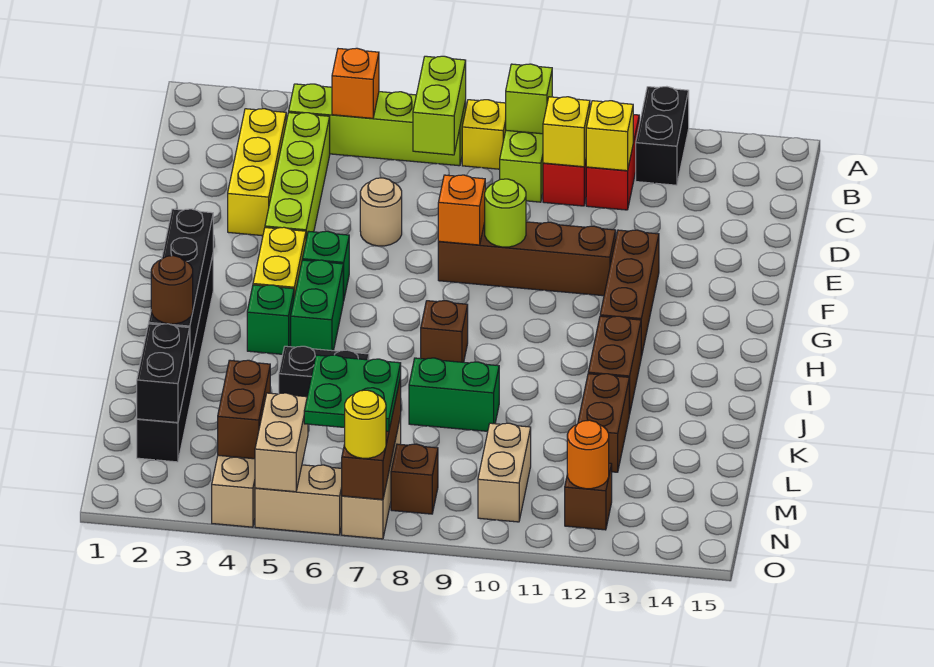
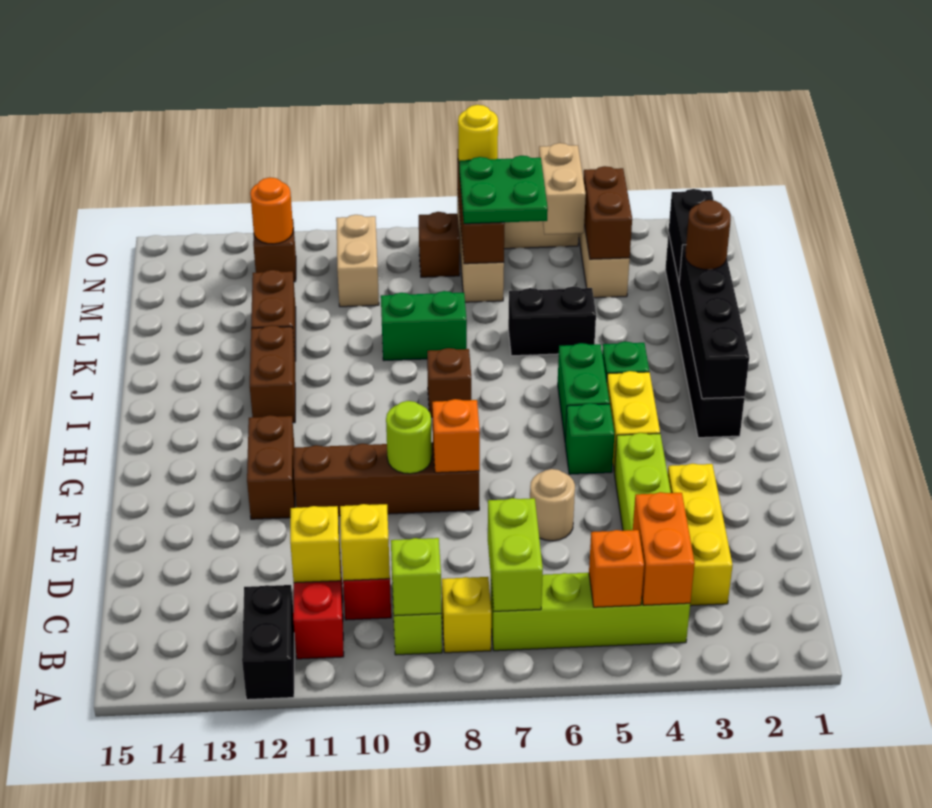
none -> orange 1x2 brick [633,492,695,605]
brown 1x3 brick [600,230,659,357] -> brown 1x2 brick [247,415,295,519]

